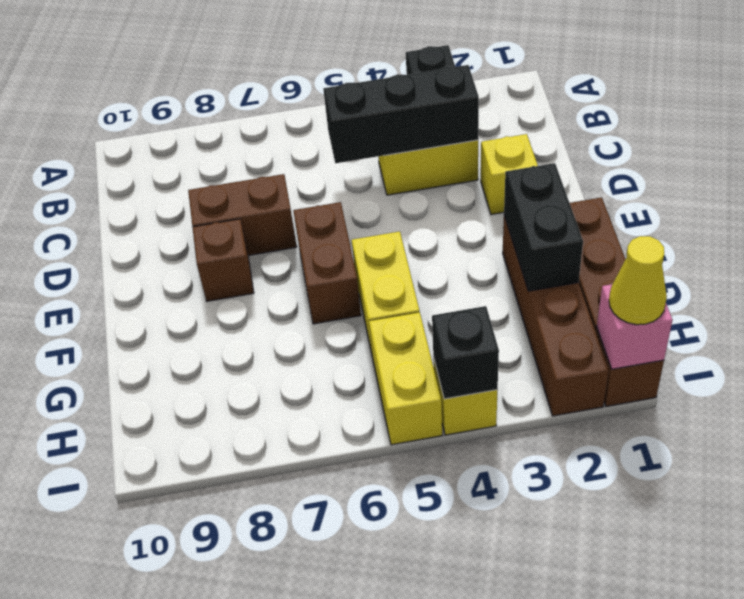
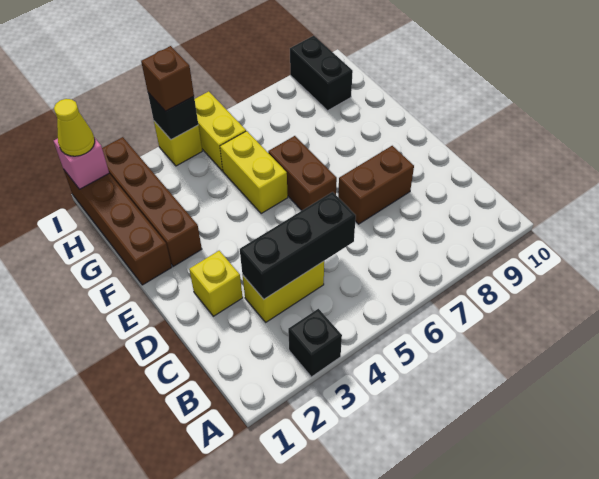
brown 1x1 brick [192,219,254,301] -> brown 1x1 brick moved to [141,46,194,111]
black 1x2 brick [504,163,583,291] -> black 1x2 brick moved to [290,36,353,111]

